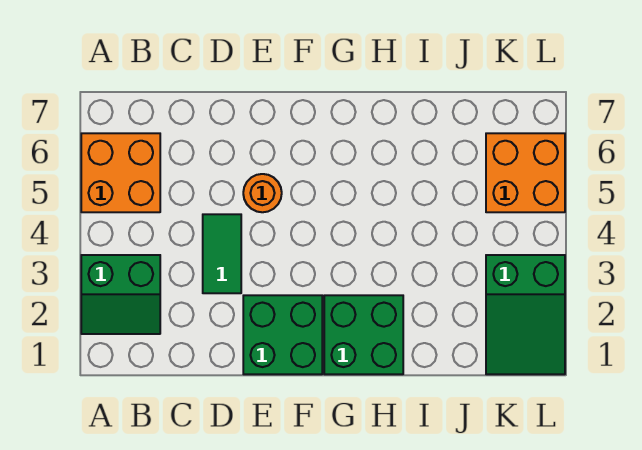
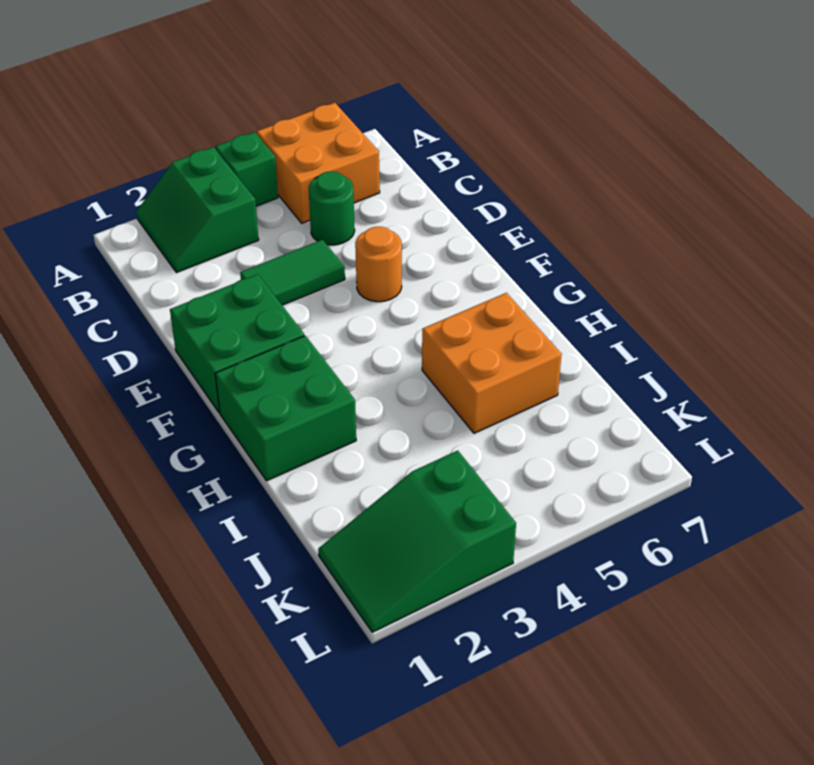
none -> green 1x1 brick [216,132,278,206]
none -> green 1x1 round brick [309,171,355,245]
orange 2x2 brick [486,133,565,212] -> orange 2x2 brick moved to [422,293,562,433]

